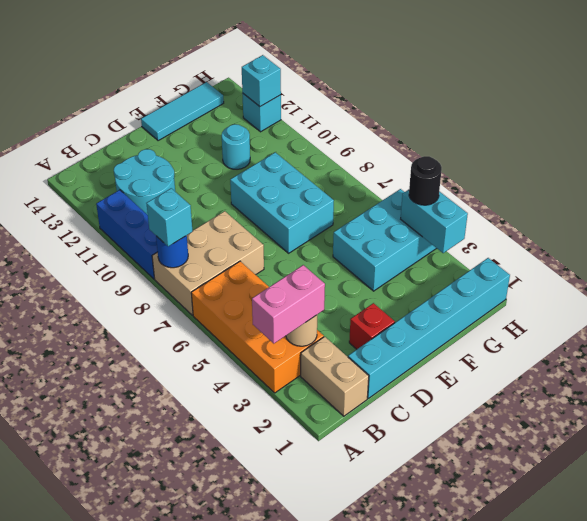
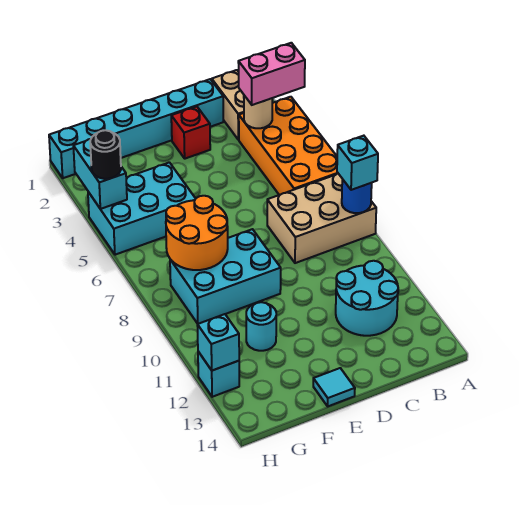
blue 1x3 brick [96,190,158,279] -> none
cyan 2x3 brick [230,152,334,253] -> cyan 2x3 brick turned to [170,229,281,324]
cyan 1x3 tile [141,82,224,141] -> cyan 1x1 tile [313,368,355,406]
none -> orange 2x2 round brick [166,196,228,270]

